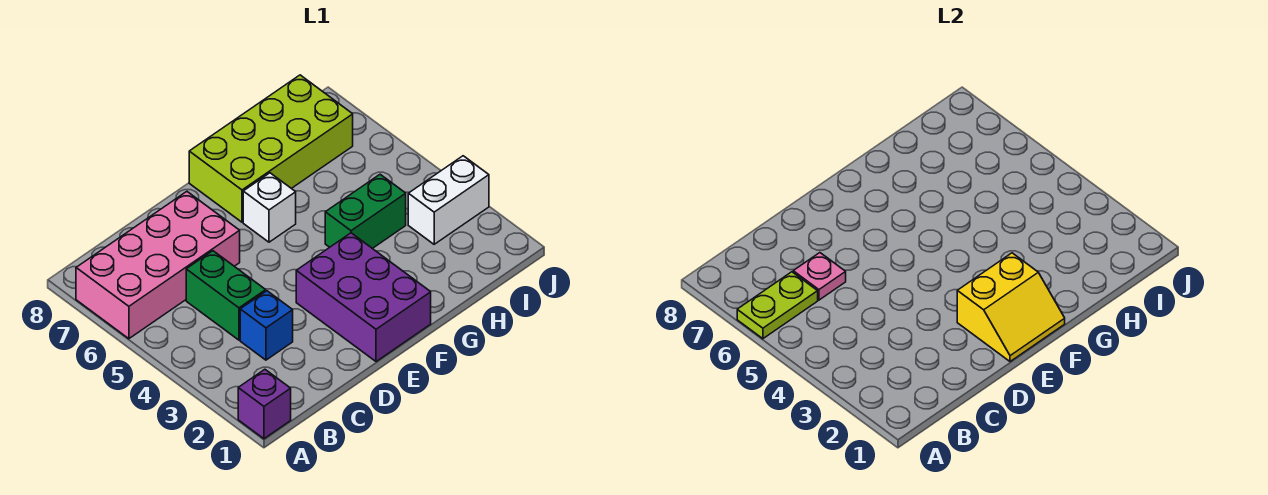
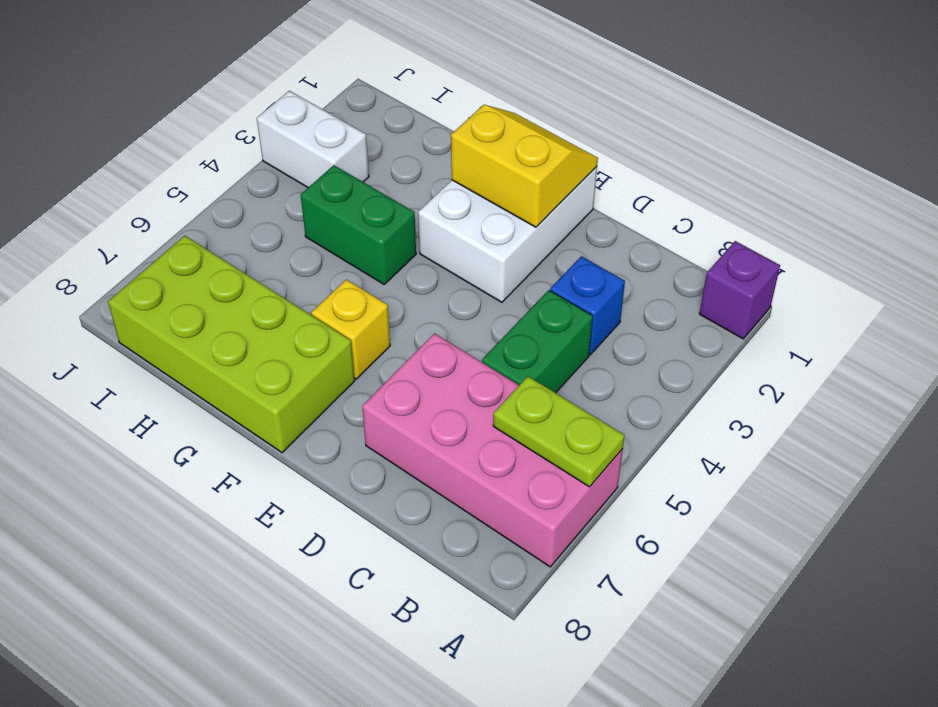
pink 1x1 plate [793,253,846,300] -> none
purple 2x3 brick [296,233,431,362] -> white 2x3 brick [418,167,597,302]
white 1x1 brick [243,173,296,242] -> yellow 1x1 brick [311,279,390,379]

